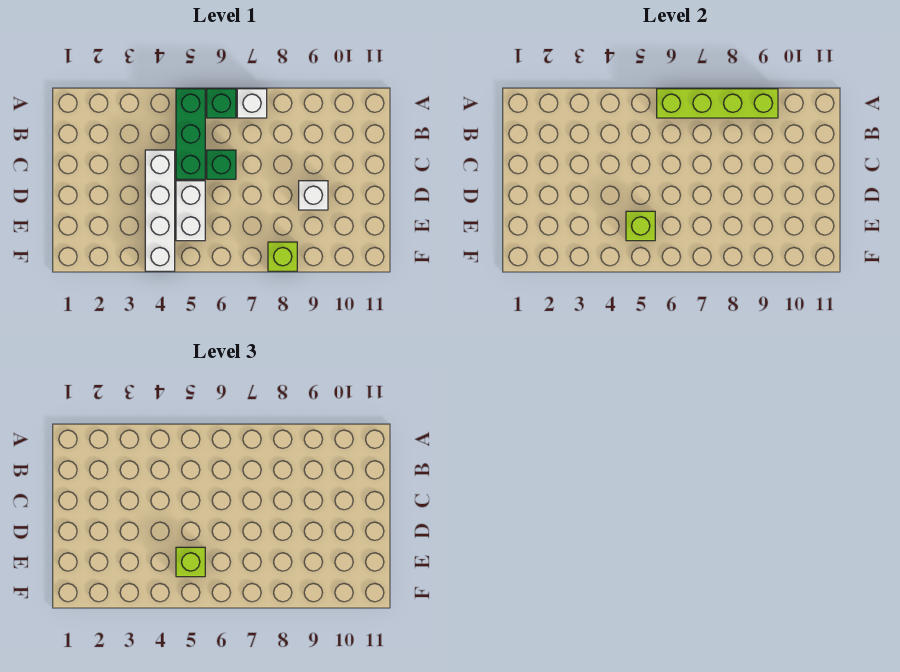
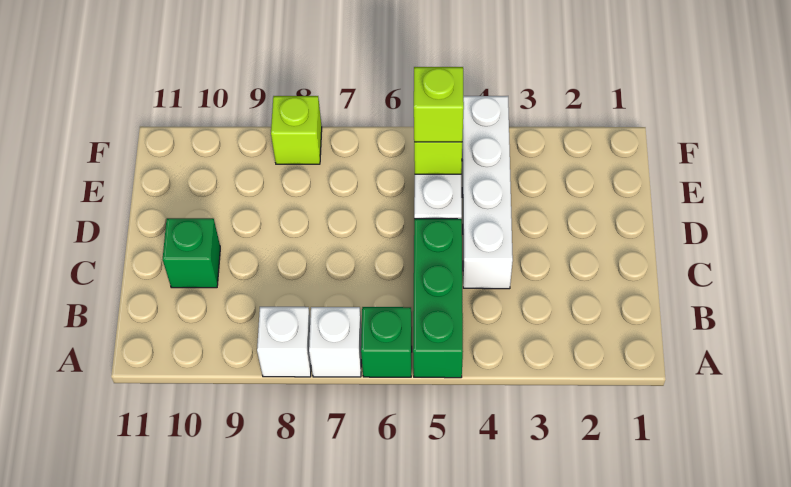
lime 1x4 brick [657,89,778,118] -> none
green 1x1 brick [207,150,236,179] -> green 1x1 brick moved to [163,218,220,288]
white 1x1 brick [299,181,328,210] -> white 1x1 brick moved to [257,307,311,377]

